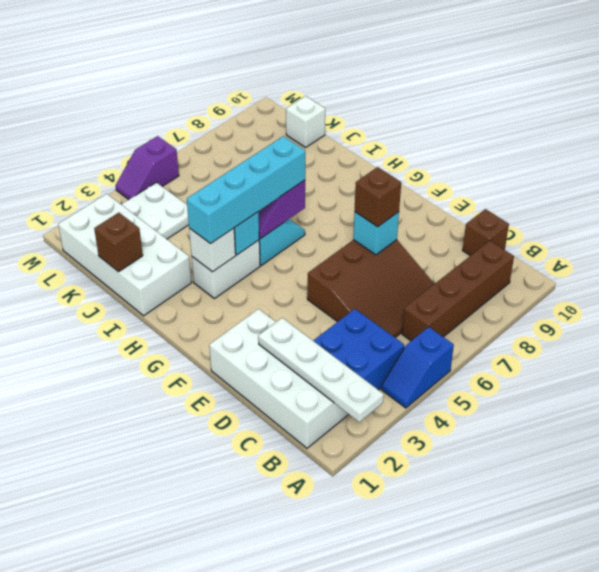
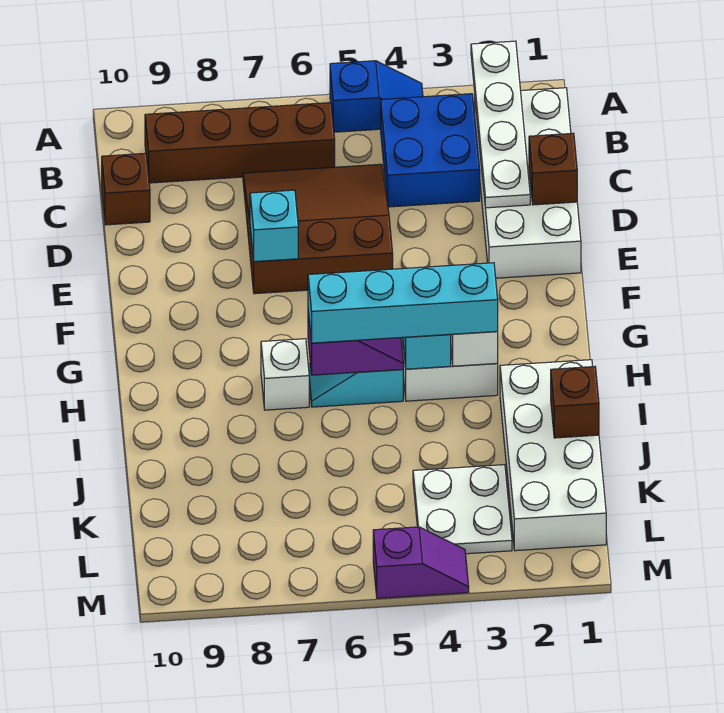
brown 1x1 brick [355,167,401,227] -> brown 1x1 brick moved to [529,133,577,205]
white 1x1 brick [286,96,325,147] -> white 1x1 brick moved to [261,339,309,410]

